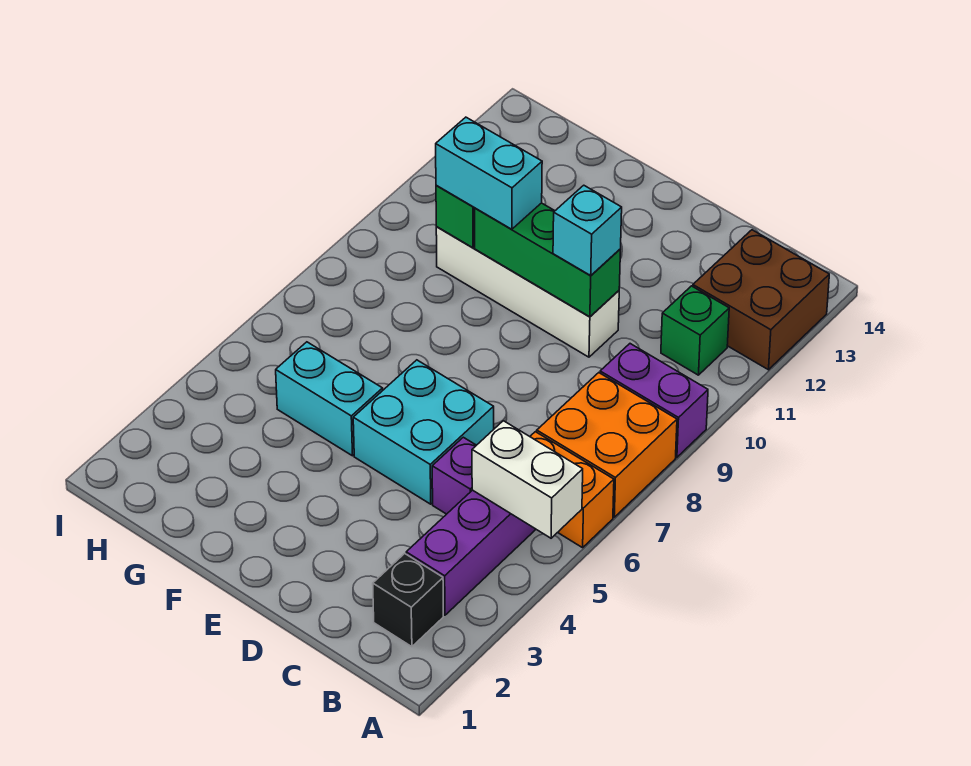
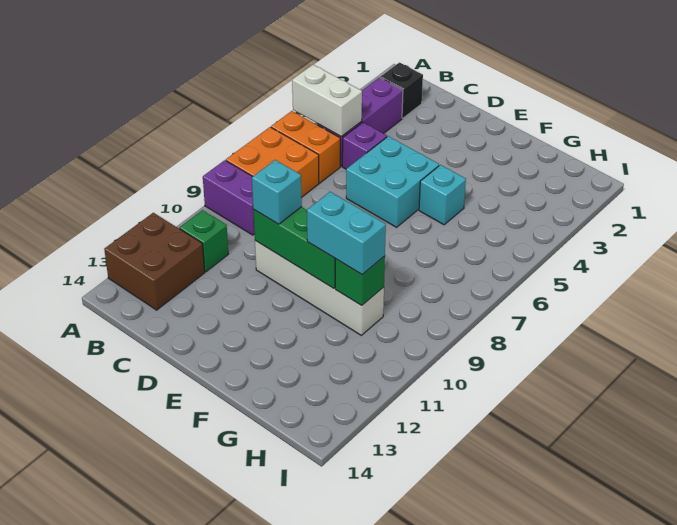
cyan 1x2 brick [276,342,383,456] -> cyan 1x1 brick [419,165,466,225]

